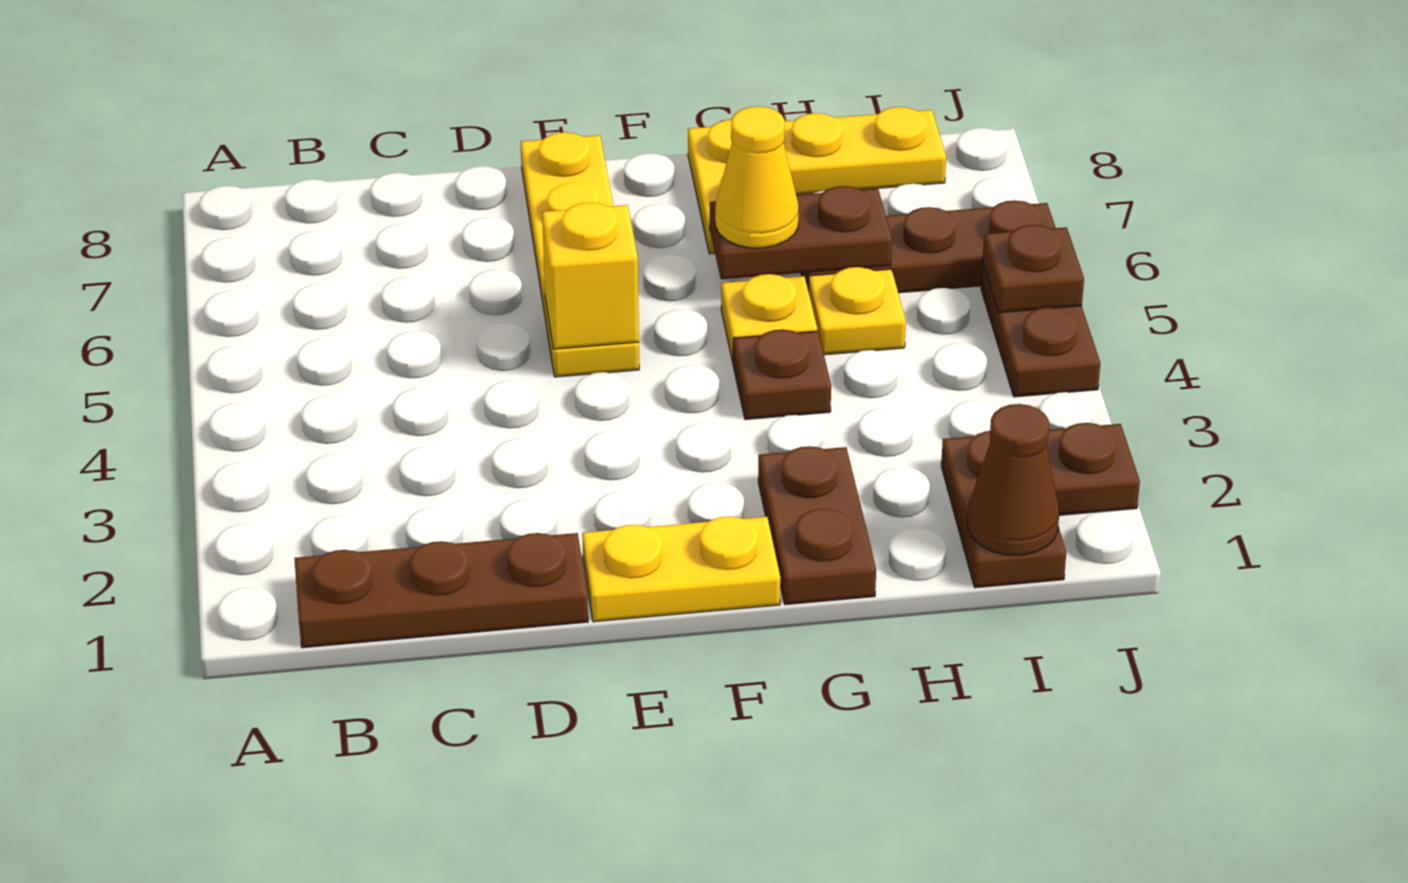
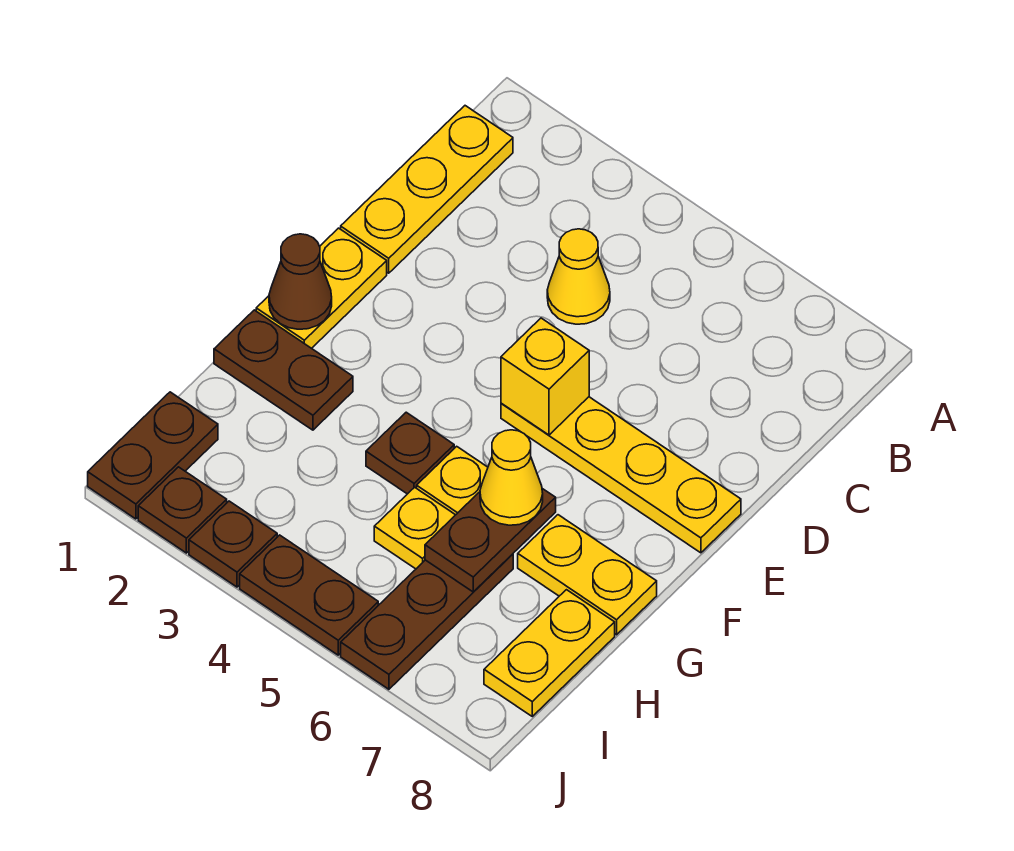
brown 1x3 plate [294,533,588,648] -> yellow 1x3 plate [341,106,513,273]
none -> yellow 1x1 cone [547,229,610,324]
brown 1x2 plate [941,431,1066,588] -> brown 1x2 plate turned to [88,392,218,519]
brown 1x1 cone [967,404,1059,555] -> brown 1x1 cone moved to [269,234,332,329]
brown 1x1 plate [983,225,1084,313] -> brown 1x1 plate moved to [189,501,277,587]

